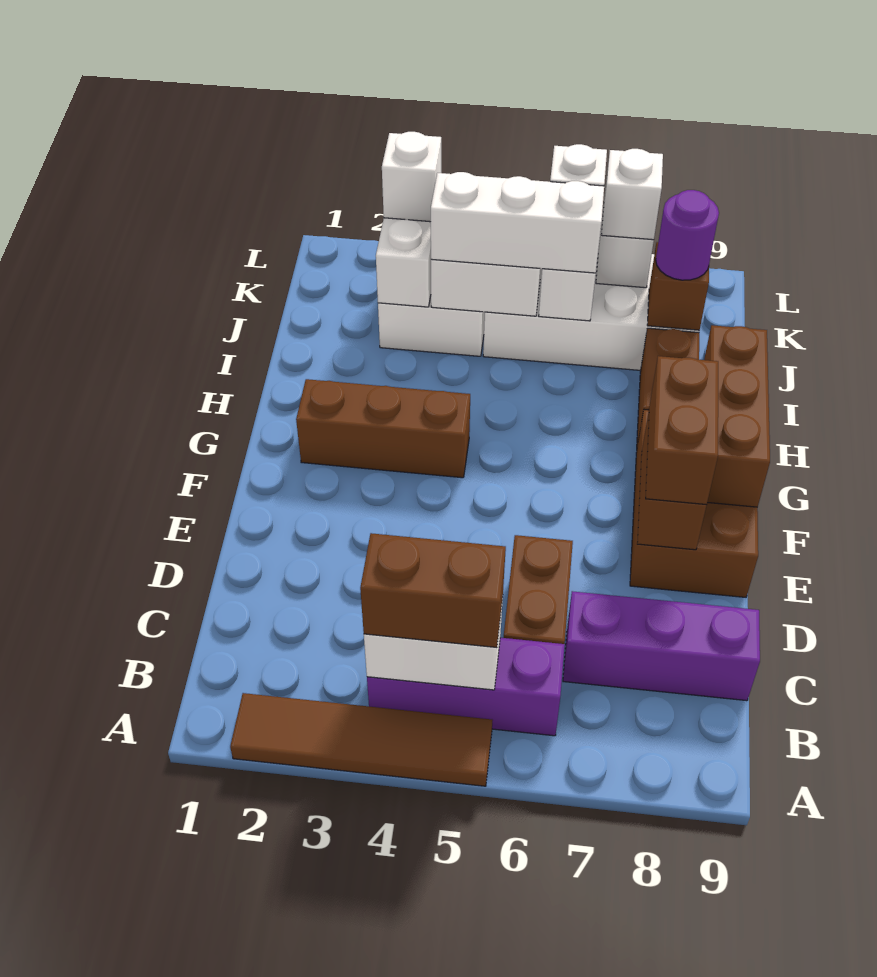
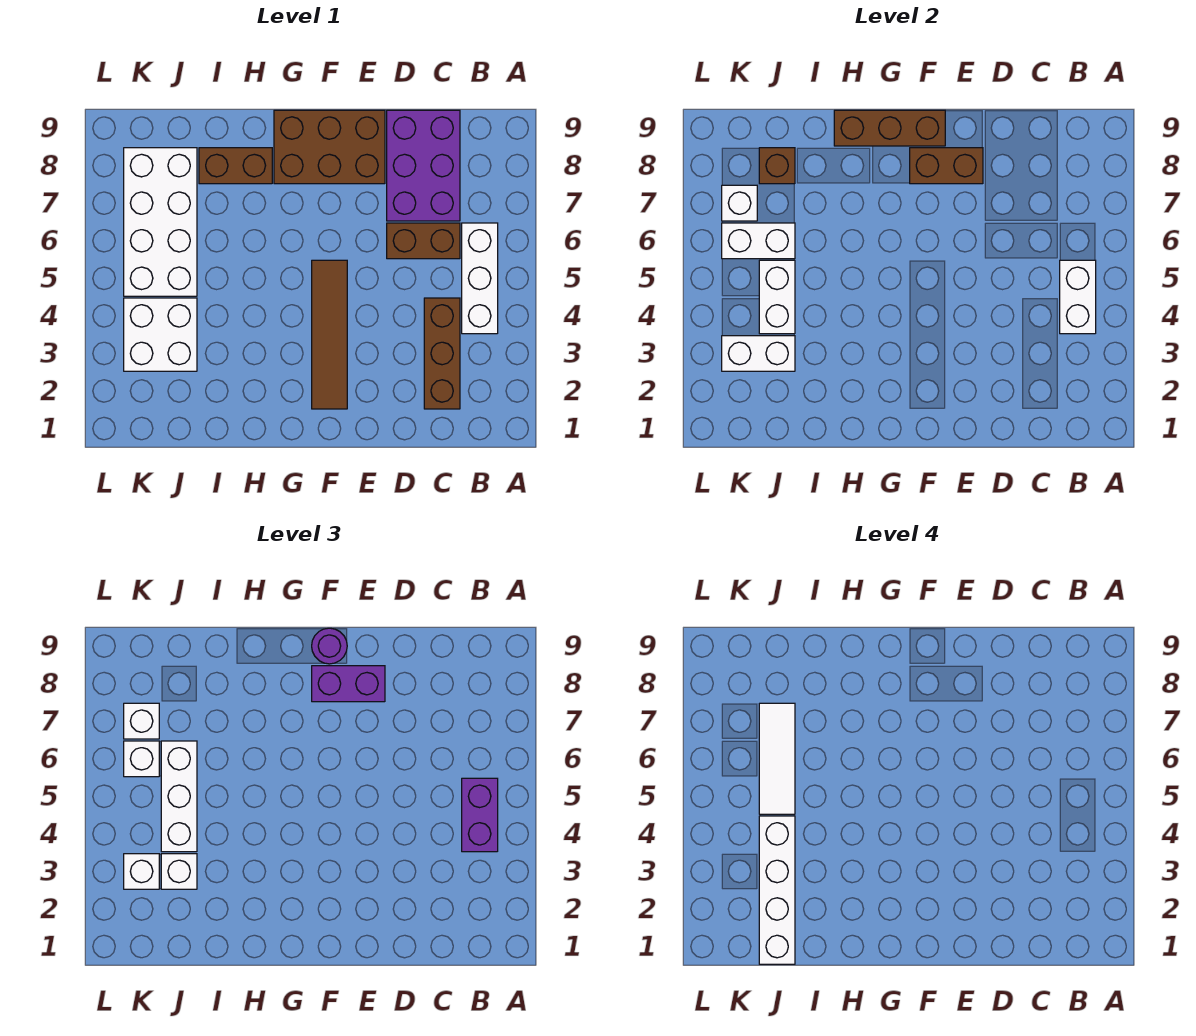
brown 1x4 tile [230,693,492,786] -> brown 1x4 tile moved to [312,260,347,409]
purple 1x3 brick [367,638,565,736] -> white 1x3 brick [462,223,498,334]
brown 1x2 brick [360,533,506,647] -> purple 1x2 brick [462,778,498,852]
purple 1x3 brick [563,591,760,701] -> purple 2x3 brick [387,110,460,221]
brown 1x2 brick [646,356,718,505] -> purple 1x2 brick [312,666,385,702]
brown 1x3 brick [296,379,470,478] -> brown 1x3 brick moved to [424,298,460,409]
none -> white 1x4 brick [759,816,795,964]
none -> white 1x1 brick [161,854,197,889]
none -> white 1x3 tile [759,703,795,814]
purple 1x1 round brick [656,190,719,280] -> purple 1x1 round brick moved to [312,628,347,664]

